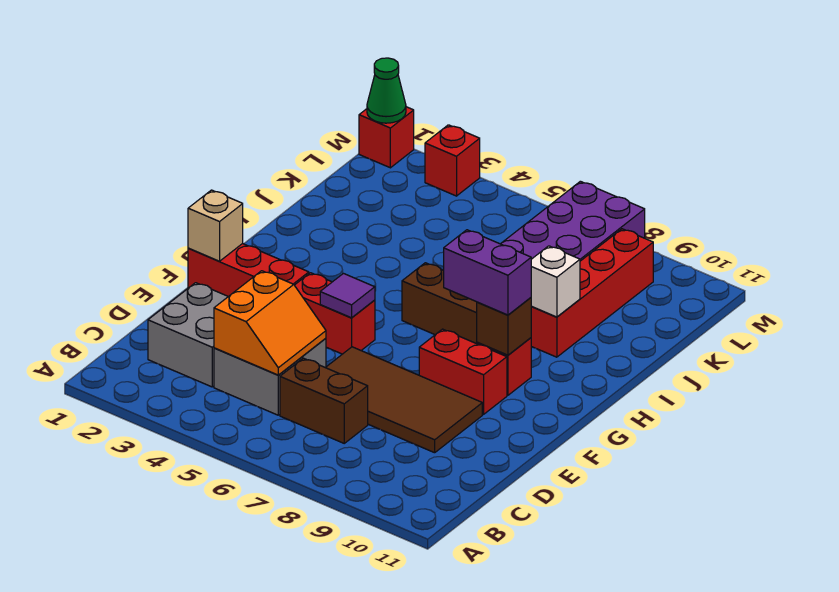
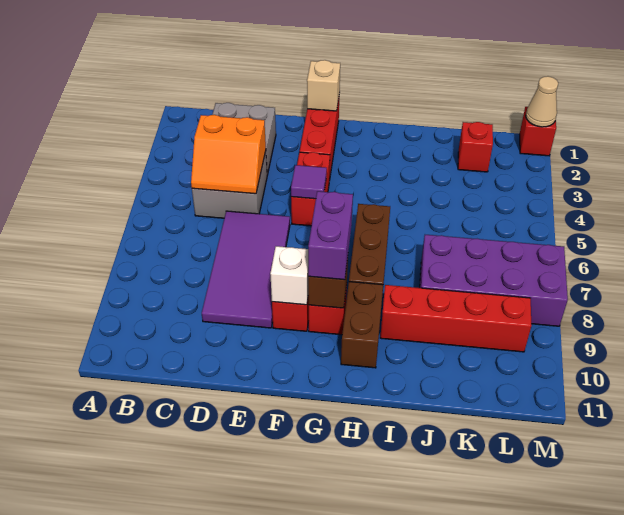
brown 1x2 brick [280,358,368,443] -> brown 1x2 brick moved to [341,282,383,368]
brown 2x4 tile [326,347,482,453] -> purple 2x4 tile [202,211,290,328]
white 1x1 brick [531,246,580,317] -> white 1x1 brick moved to [270,246,309,305]
green 1x1 cone [367,58,406,123] -> tan 1x1 cone [526,76,558,127]
red 1x1 brick [425,125,480,196] -> red 1x1 brick moved to [458,122,493,172]

